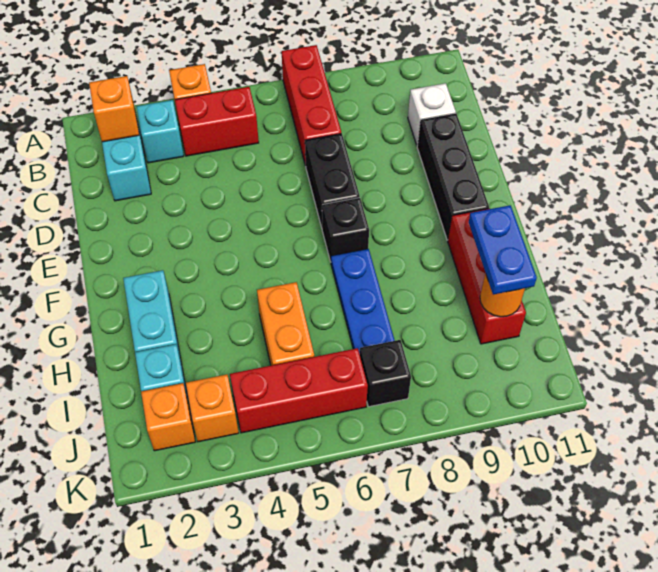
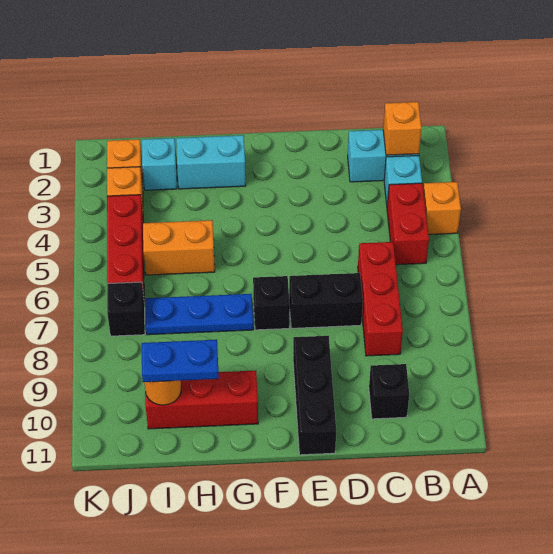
red 1x3 brick [282,45,341,166] -> red 1x3 brick turned to [358,242,403,356]
white 1x1 brick [408,83,456,145] -> black 1x1 brick [369,364,409,419]
black 1x3 brick [417,113,489,240] -> black 1x3 brick turned to [293,336,336,455]

